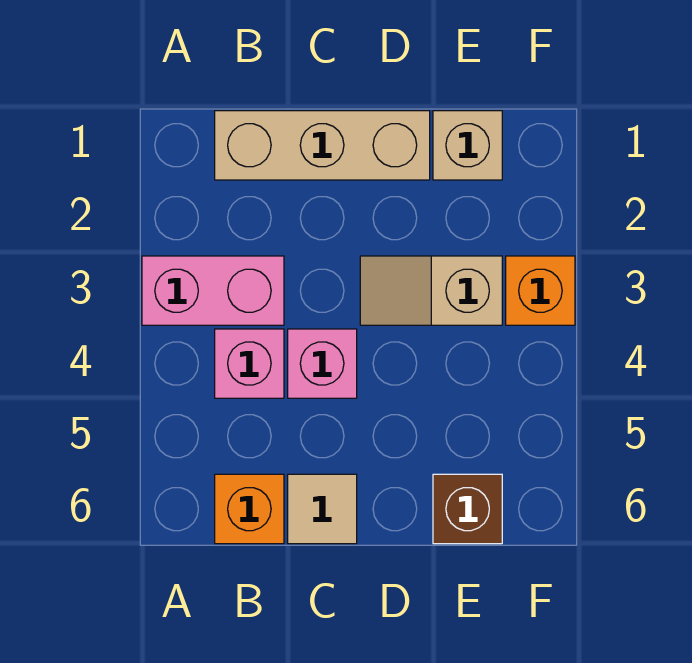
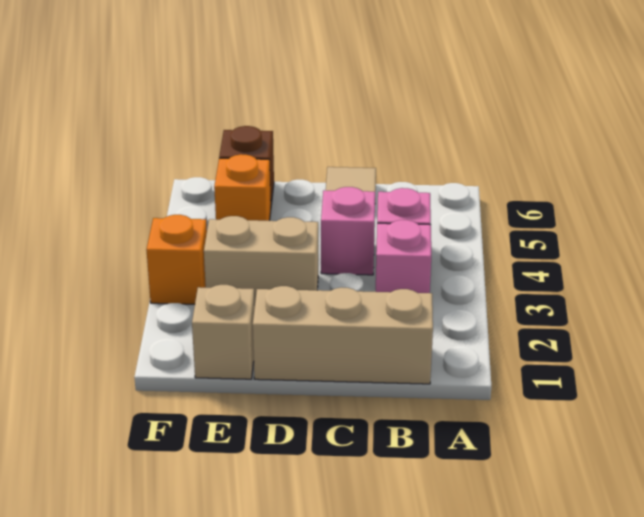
pink 1x2 brick [142,256,284,325] -> pink 1x1 brick [376,220,431,293]
orange 1x1 brick [215,474,284,544] -> orange 1x1 brick moved to [214,154,271,221]
tan 1x2 slope [360,256,502,325] -> tan 1x2 brick [204,216,318,305]

